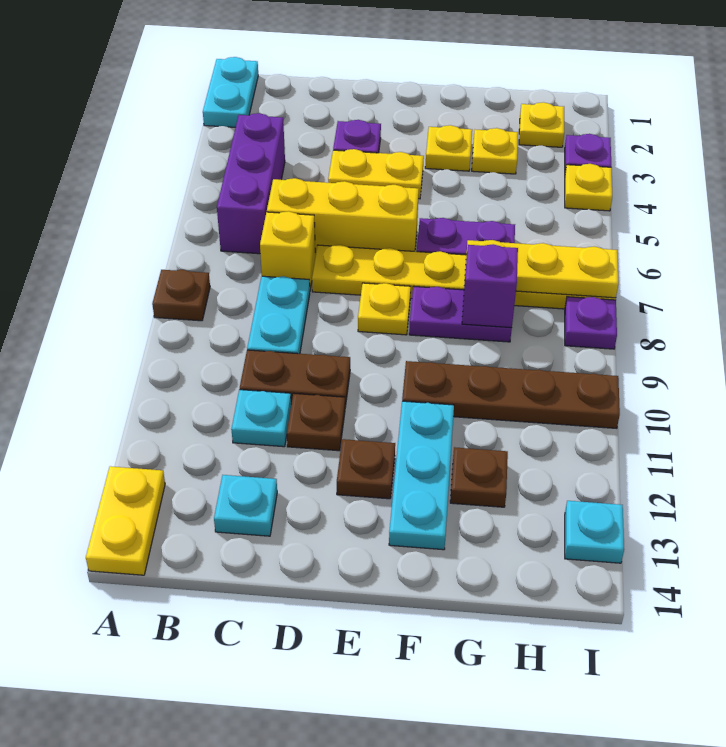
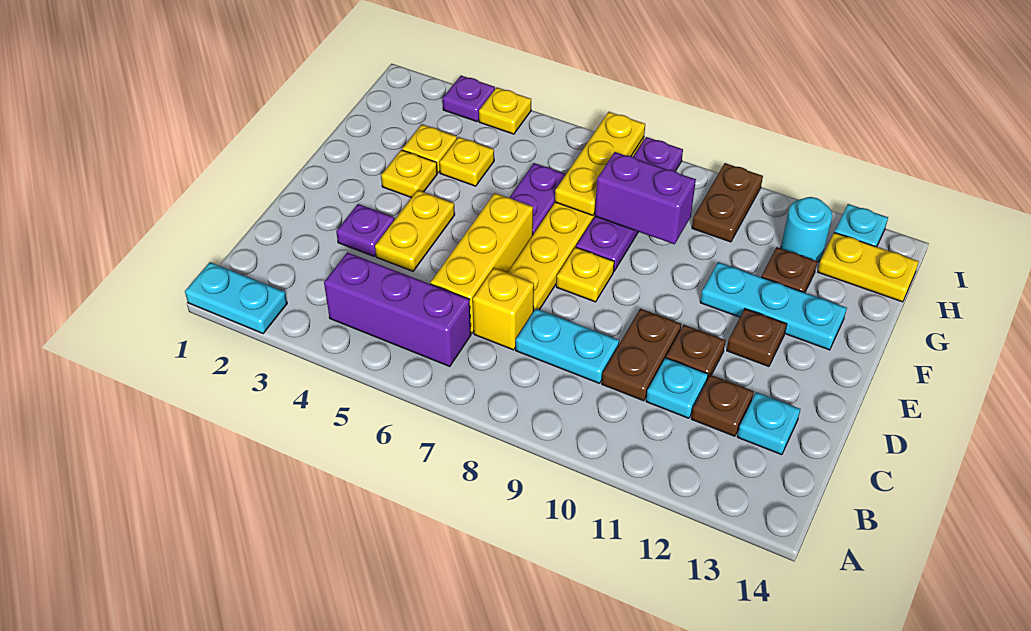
brown 1x1 plate [152,270,210,321] -> brown 1x1 plate moved to [691,375,754,436]
yellow 1x2 plate [86,466,165,575] -> yellow 1x2 plate moved to [818,233,919,302]
brown 1x4 plate [402,361,620,428] -> brown 1x2 plate [692,163,763,242]
purple 1x1 brick [462,244,518,328] -> purple 1x2 brick [595,152,696,244]
yellow 1x1 plate [519,102,564,147] -> yellow 1x1 plate moved to [439,137,494,186]
none -> cyan 1x1 round brick [781,197,832,262]

